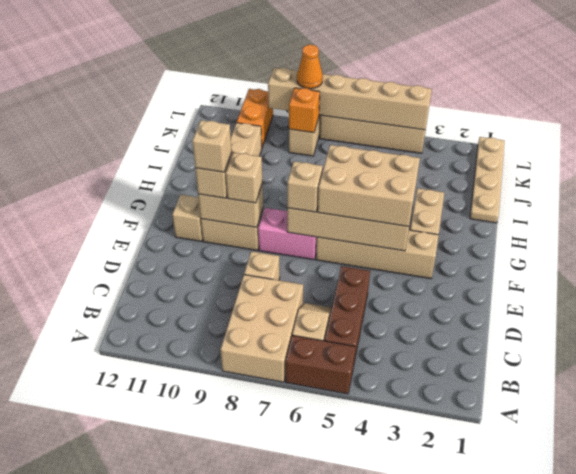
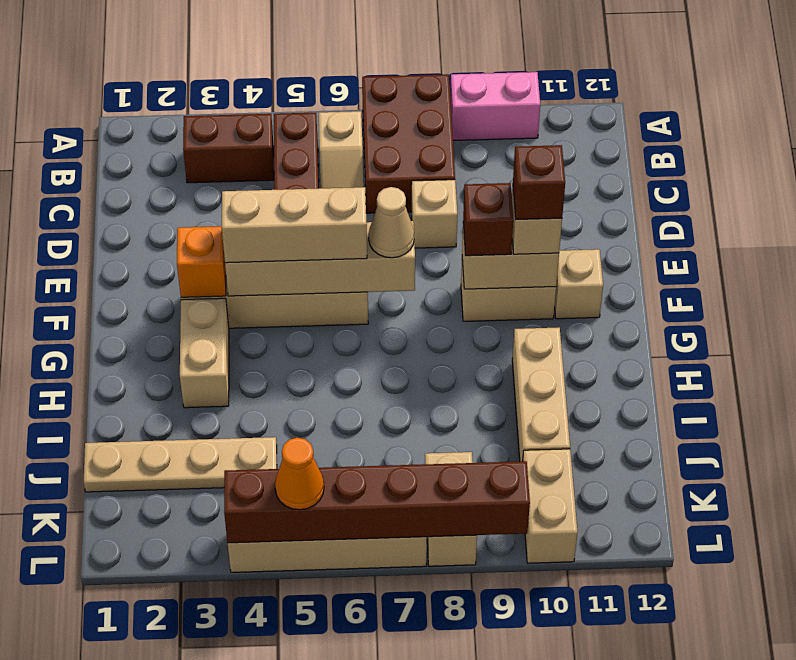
brown 1x2 brick [286,335,355,394] -> brown 1x2 brick moved to [183,114,274,183]
tan 2x3 brick [220,275,303,382] -> brown 2x3 brick [362,74,455,213]
tan 2x3 brick [318,145,420,227] -> tan 1x3 brick [222,187,367,263]
pink 1x2 brick [258,208,317,260] -> pink 1x2 brick moved to [450,72,540,140]
tan 1x1 brick [287,161,323,212] -> tan 1x1 cone [369,187,414,258]
tan 1x1 brick [226,152,262,203] -> brown 1x1 brick [463,183,513,256]
tan 1x1 brick [192,120,232,172] -> brown 1x1 brick [513,145,565,219]
tan 1x4 plate [470,137,505,223] -> tan 1x4 plate turned to [84,437,277,492]
orange 1x1 brick [289,88,320,133] -> orange 1x1 brick moved to [177,226,226,297]
orange 1x2 brick [237,89,273,147] -> tan 1x2 brick [523,449,577,563]
tan 1x6 brick [268,68,432,130] -> brown 1x6 brick [224,461,530,543]
orange 1x1 cone [297,45,323,89] -> orange 1x1 cone moved to [275,438,324,510]

